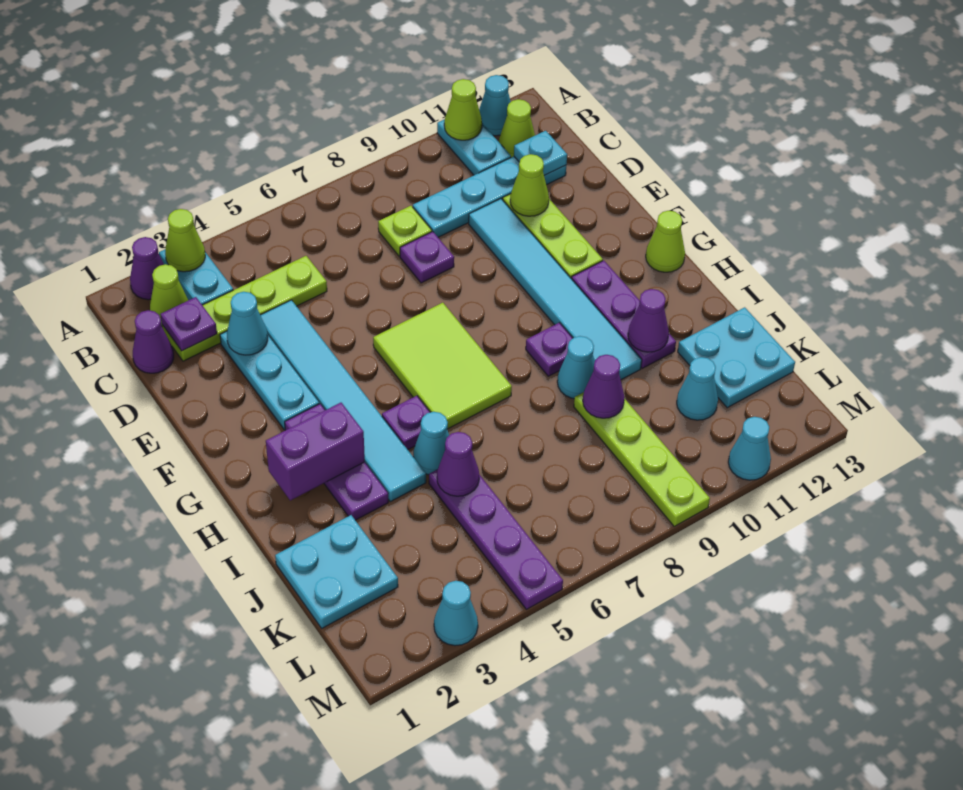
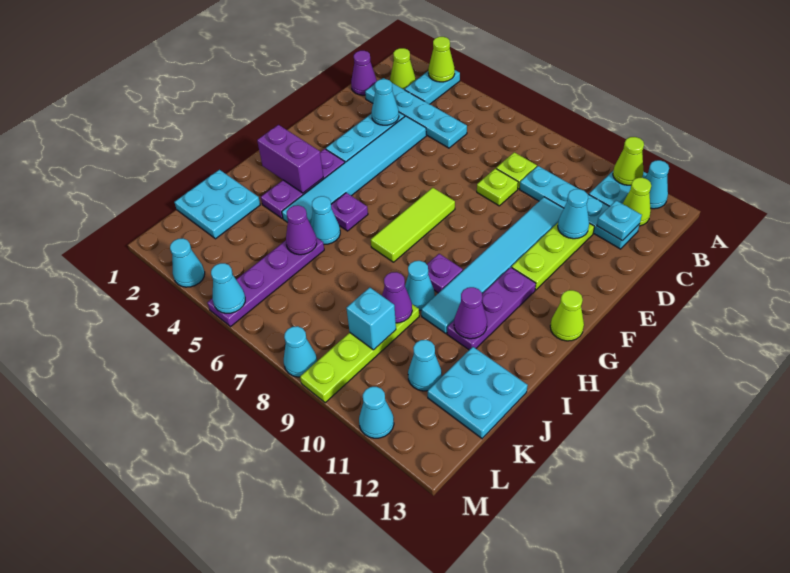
purple 1x1 cone [130,237,164,300] -> none
lime 1x4 plate [162,256,327,361] -> cyan 1x4 plate [365,78,467,148]
purple 1x1 plate [160,297,217,351] -> none
purple 1x1 plate [400,232,454,283] -> lime 1x1 plate [477,168,518,206]
lime 1x1 cone [510,154,549,216] -> cyan 1x1 cone [558,189,589,239]
lime 2x3 tile [373,303,512,429] -> lime 1x3 tile [371,188,455,262]
none -> cyan 1x1 brick [346,288,396,350]
none -> cyan 1x1 cone [211,263,245,313]
none -> cyan 1x1 cone [284,326,317,377]

